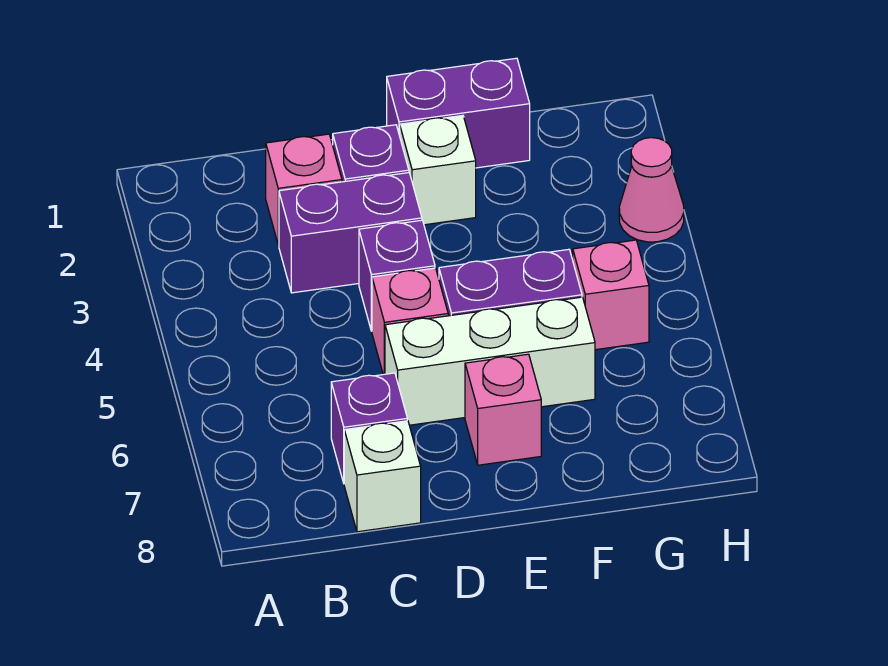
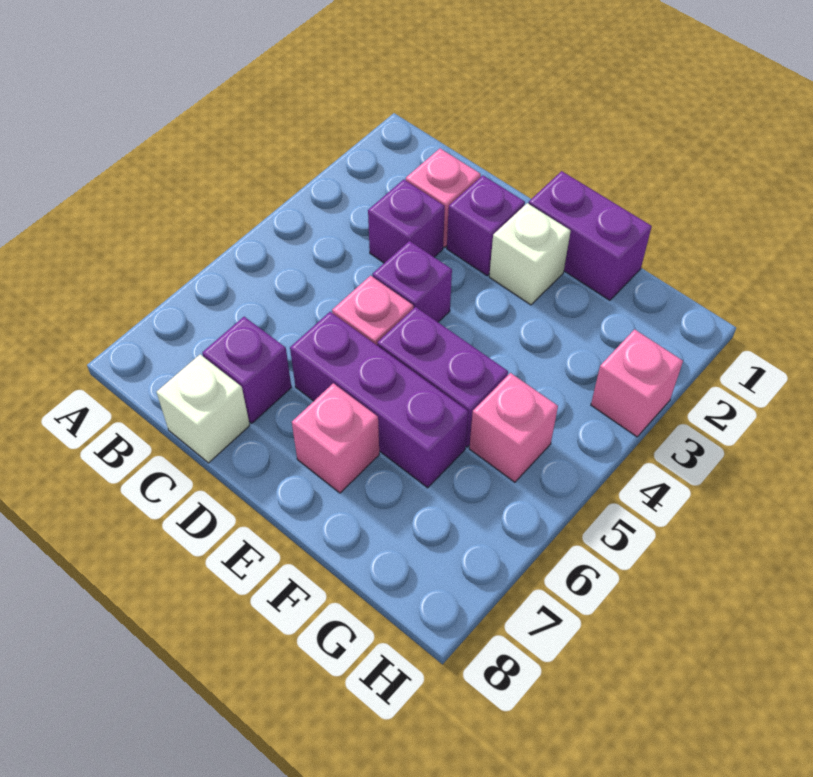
purple 1x2 brick [279,173,422,293] -> purple 1x1 brick [368,180,445,263]
white 1x3 brick [385,297,595,425] -> purple 1x3 brick [290,312,468,488]
pink 1x1 cone [619,138,684,242] -> pink 1x1 brick [591,329,683,437]

